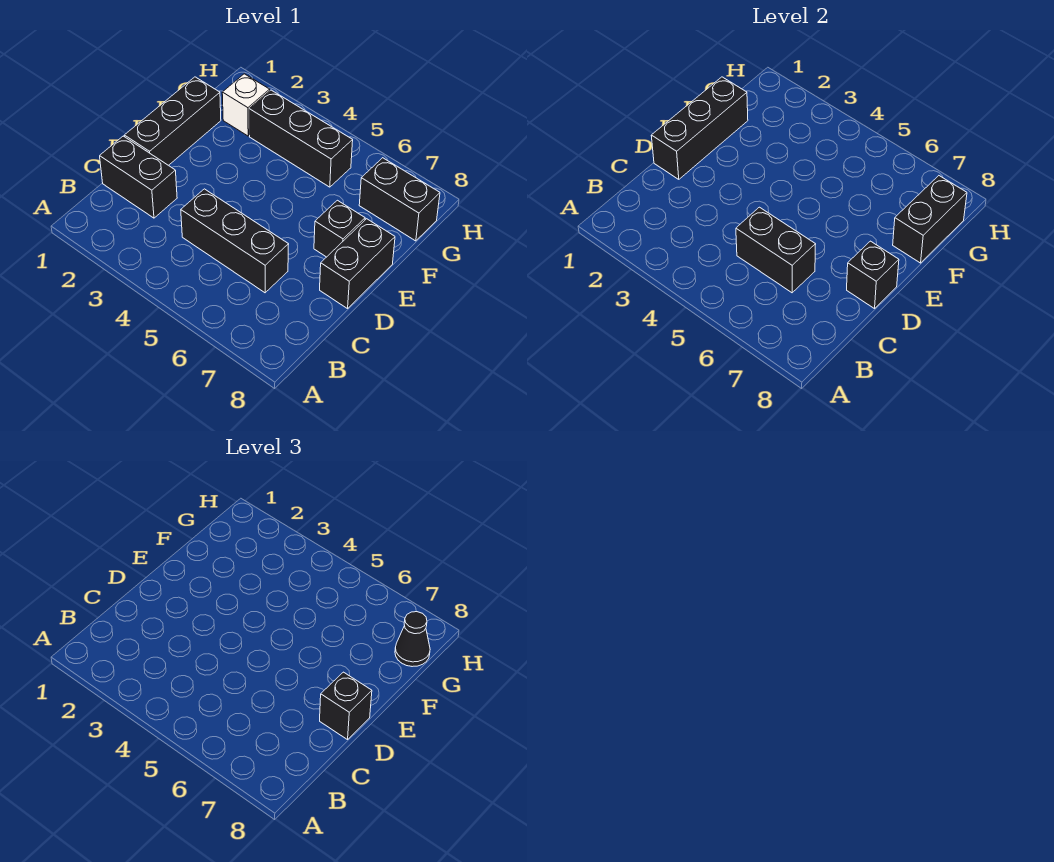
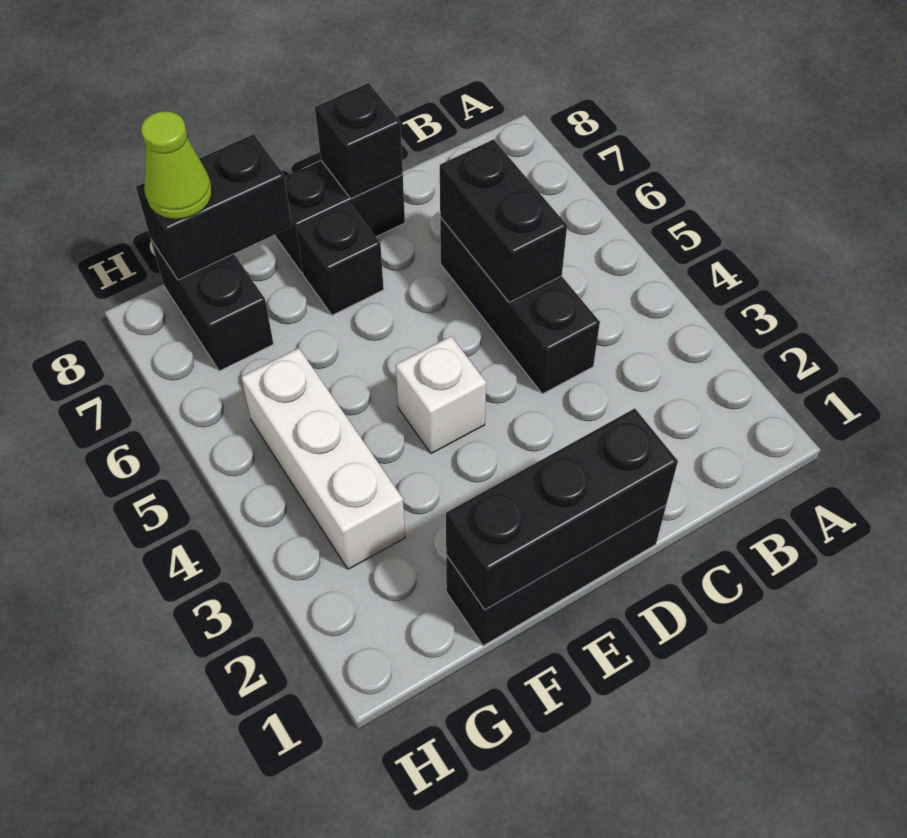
black 1x2 brick [100,136,177,218] -> none
black 1x1 brick [320,672,372,740] -> none
white 1x1 brick [222,74,270,136] -> white 1x1 brick moved to [396,336,486,454]
black 1x3 brick [249,90,353,187] -> white 1x3 brick [241,348,405,569]
black 1x1 cone [395,612,430,667] -> lime 1x1 cone [141,111,212,219]

